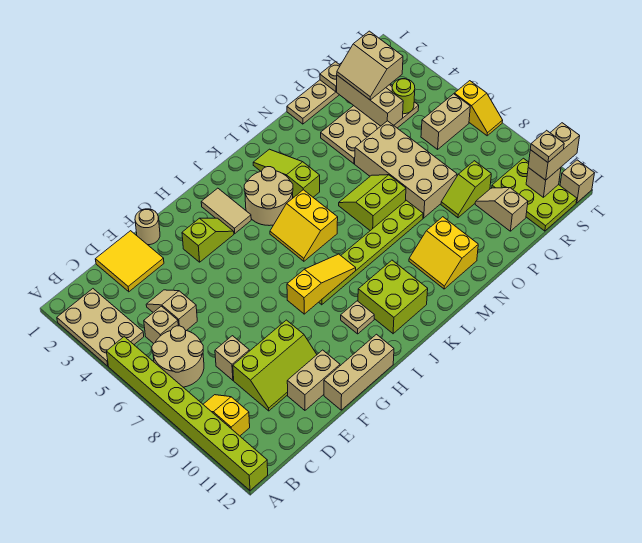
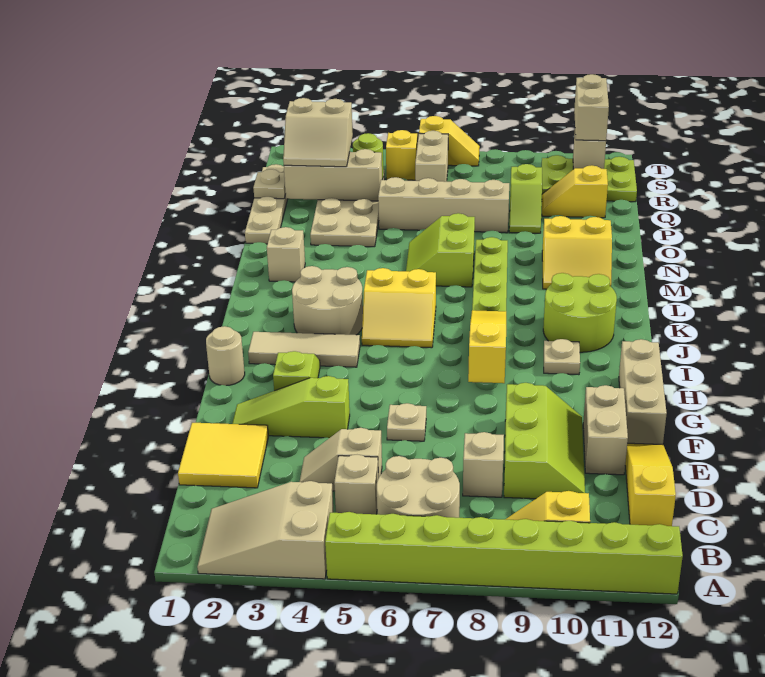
tan 2x3 plate [57,289,144,366] -> tan 2x3 slope [197,481,334,579]
none -> yellow 1x3 slope [625,443,676,526]
tan 1x1 round brick [135,209,160,245] -> tan 1x1 round brick moved to [206,326,245,386]
tan 1x2 tile [201,188,251,233] -> tan 1x3 tile [248,332,360,367]
lime 2x2 brick [358,260,428,334] -> lime 2x2 round brick [543,273,617,352]
lime 1x3 slope [253,149,320,197] -> lime 1x3 slope moved to [232,376,350,438]
tan 2x4 brick [355,121,457,218] -> tan 1x4 brick [378,177,509,233]
tan 1x2 slope [475,188,528,231] -> yellow 1x2 slope [542,165,608,218]
none -> yellow 1x1 brick [386,130,417,180]
tan 1x1 plate [530,130,564,162] -> tan 1x1 plate moved to [387,403,426,441]
tan 1x1 brick [560,160,594,203] -> tan 1x1 brick moved to [267,227,305,282]

